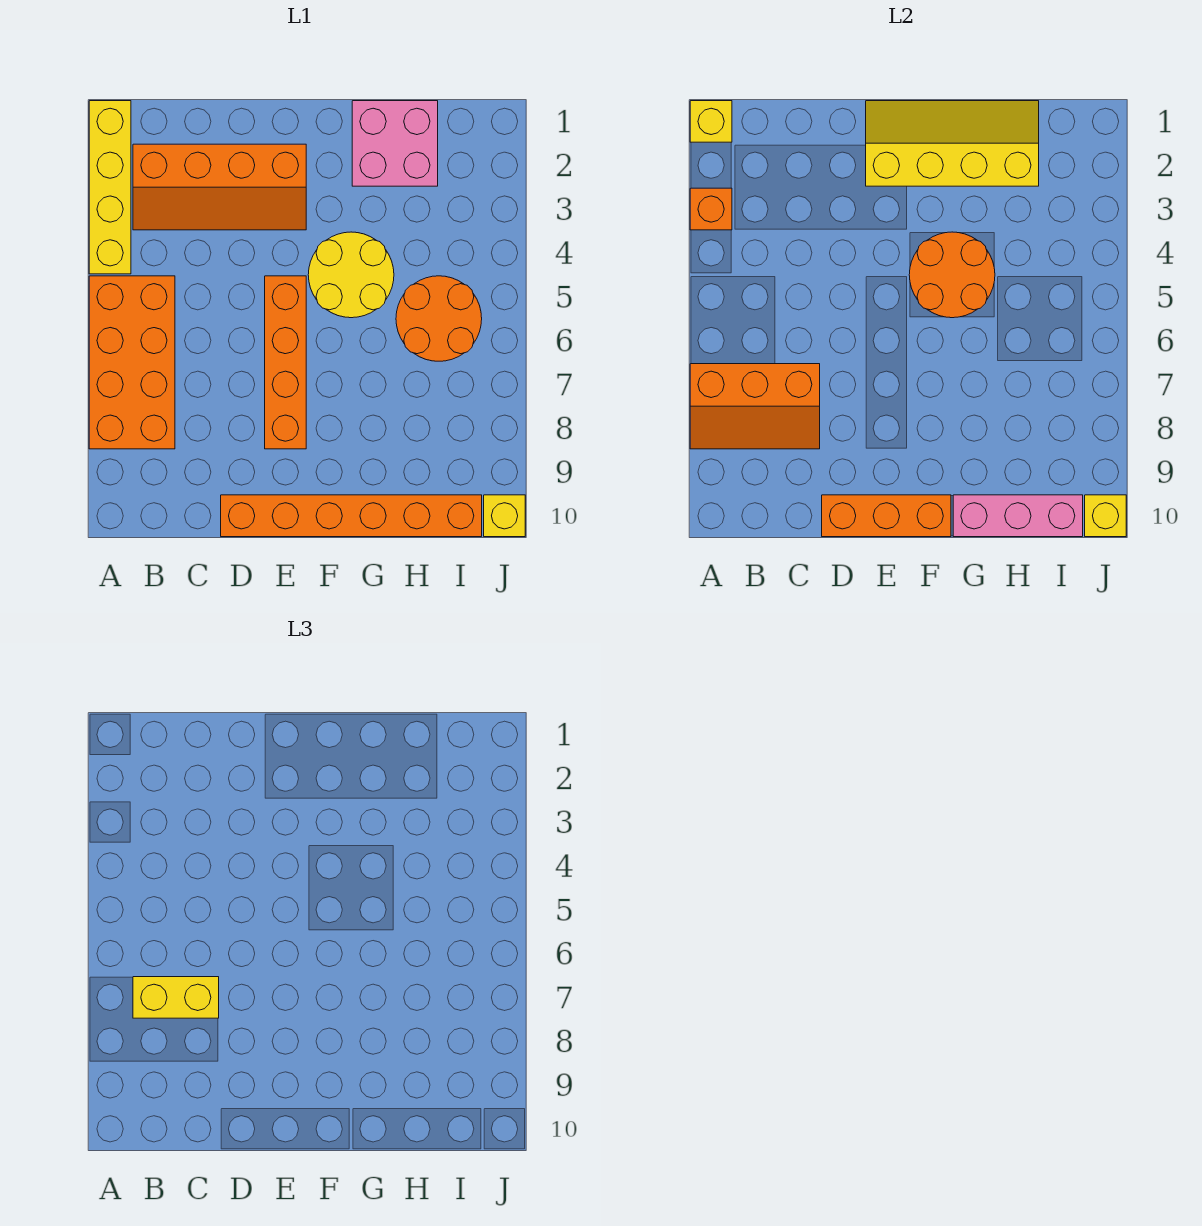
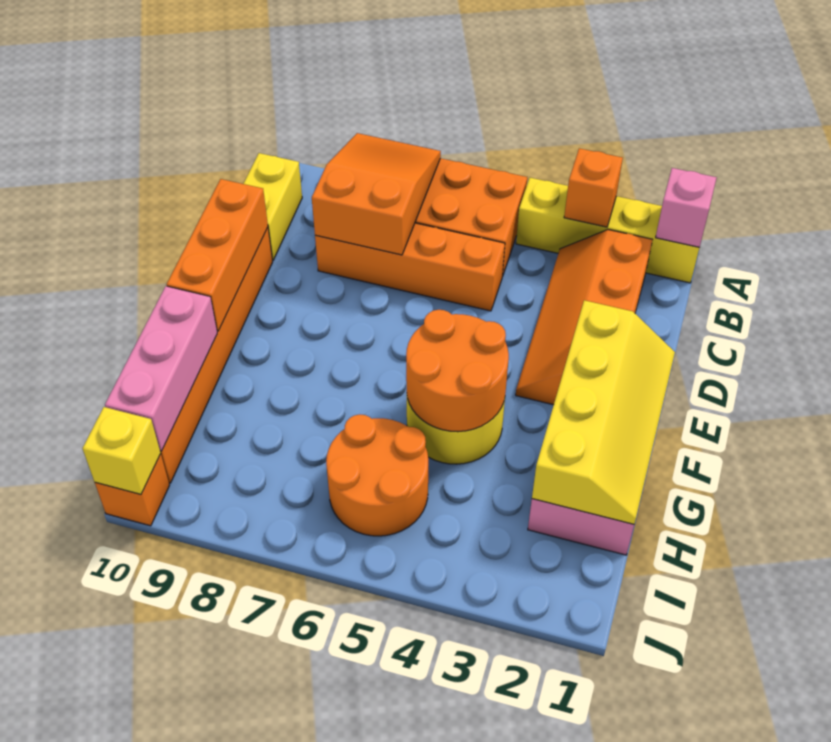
yellow 1x1 brick [690,101,732,142] -> pink 1x1 brick [656,168,717,247]
orange 2x3 slope [690,364,820,449] -> orange 2x3 slope turned to [312,133,441,255]
yellow 1x2 brick [133,977,219,1018] -> yellow 1x2 brick moved to [243,153,302,260]
orange 1x4 brick [265,276,306,449] -> orange 1x4 brick moved to [315,223,505,311]
yellow 1x1 brick [484,495,525,537] -> orange 1x1 brick [95,454,170,526]

